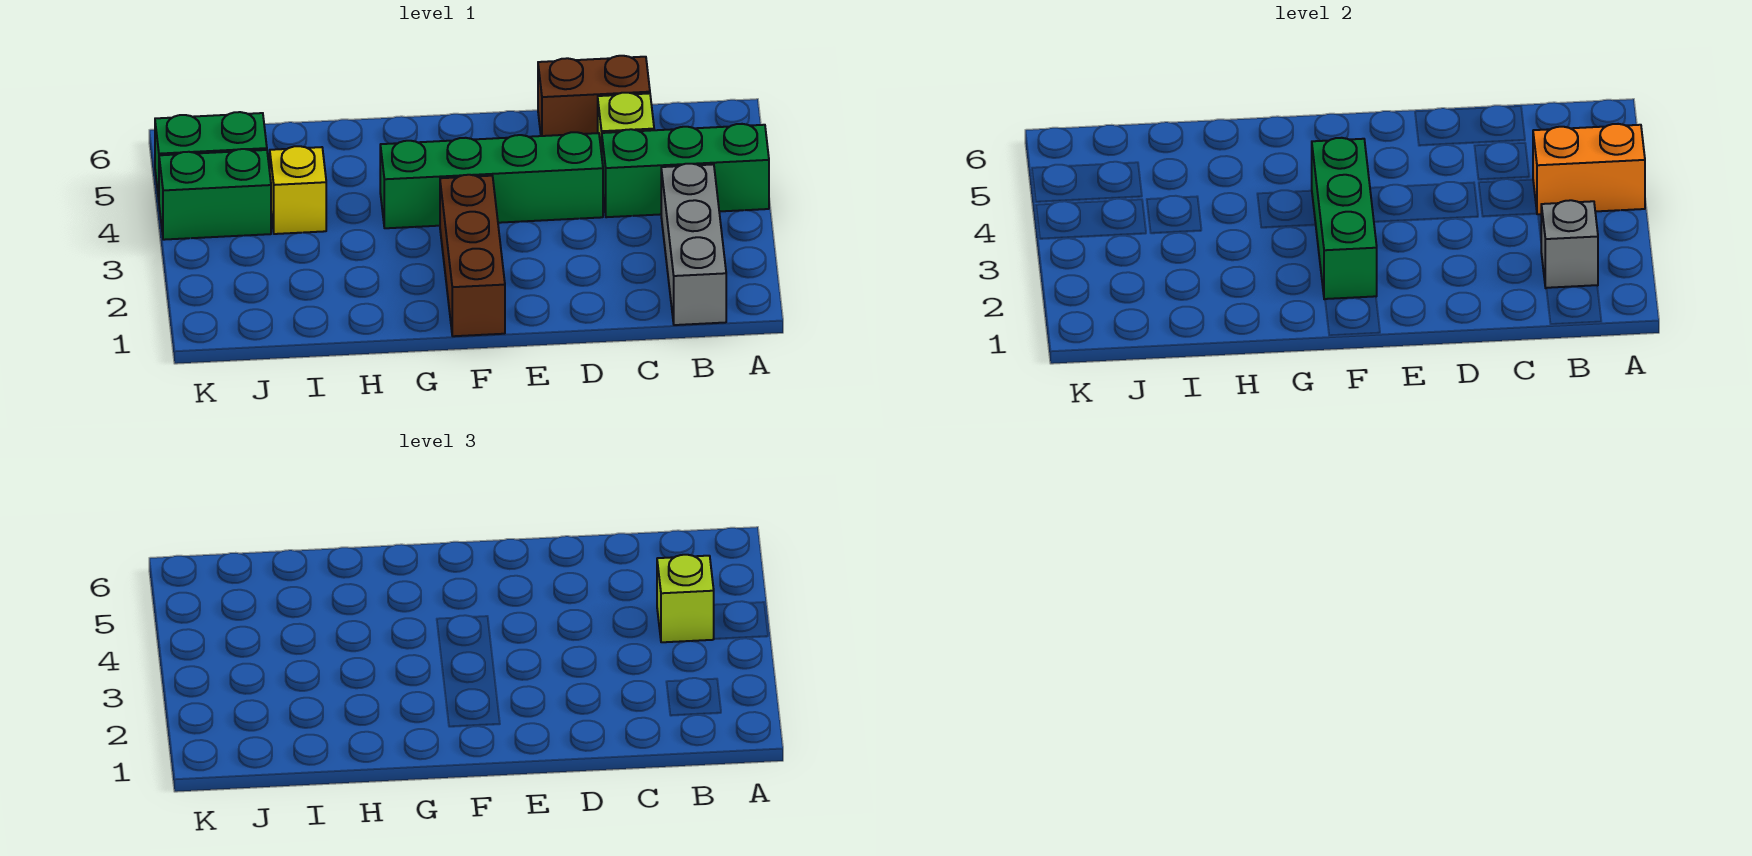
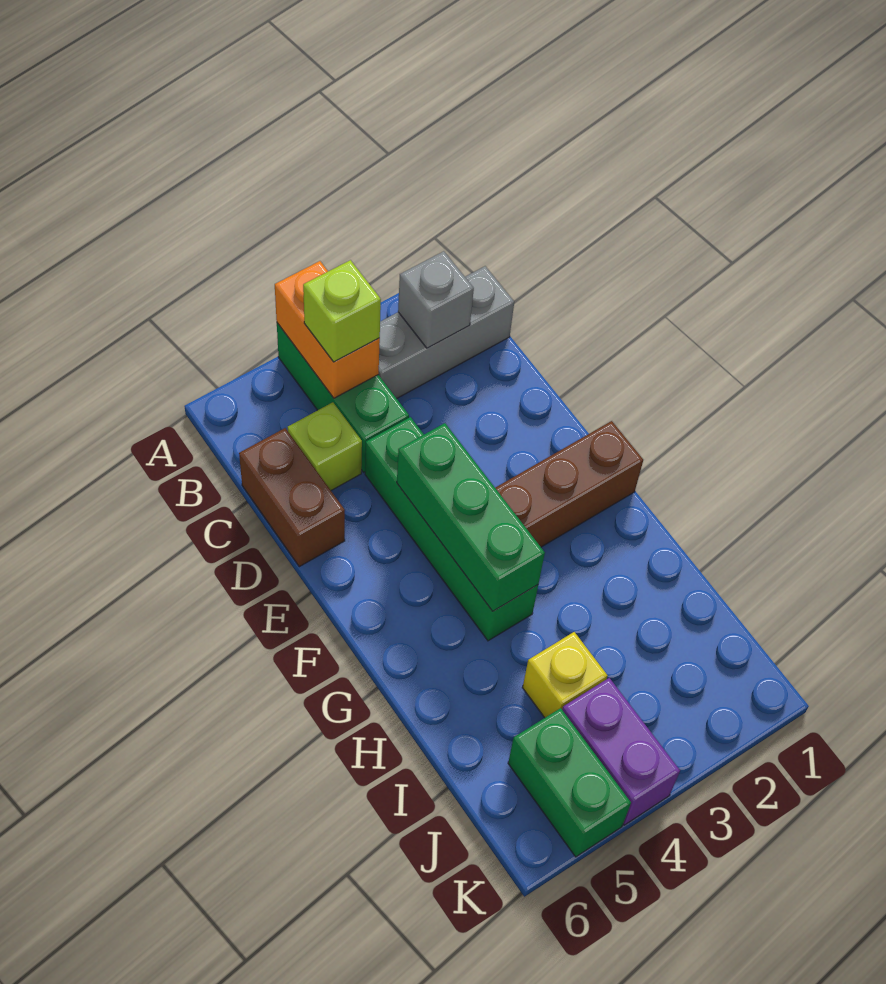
green 1x3 brick [1312,138,1377,299] -> green 1x3 brick turned to [397,423,545,611]
green 1x2 brick [159,149,271,240] -> purple 1x2 brick [562,678,680,825]

